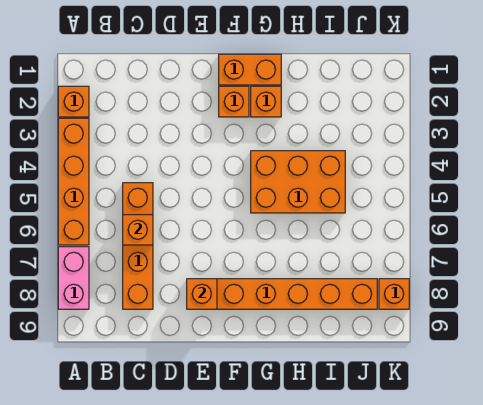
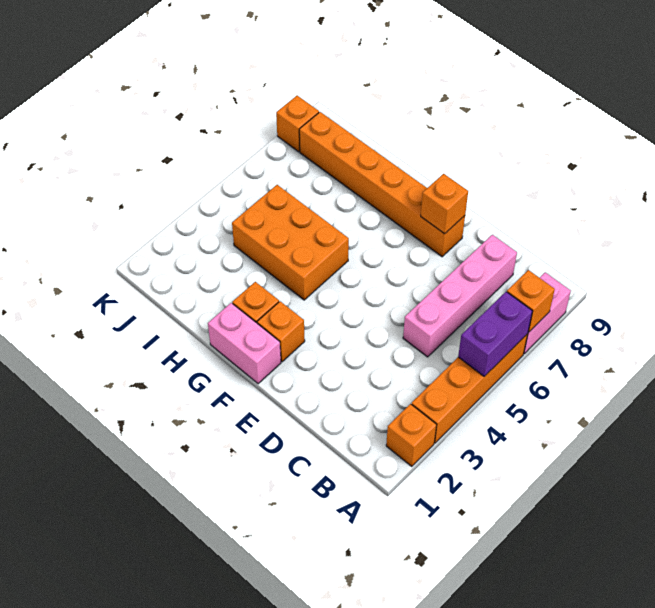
none -> purple 1x2 brick [458,292,532,376]
orange 1x4 brick [123,183,153,309] -> pink 1x4 brick [403,235,517,357]
orange 1x1 brick [123,215,153,245] -> orange 1x1 brick moved to [507,270,555,332]
orange 1x2 brick [219,54,281,85] -> pink 1x2 brick [208,303,281,384]

